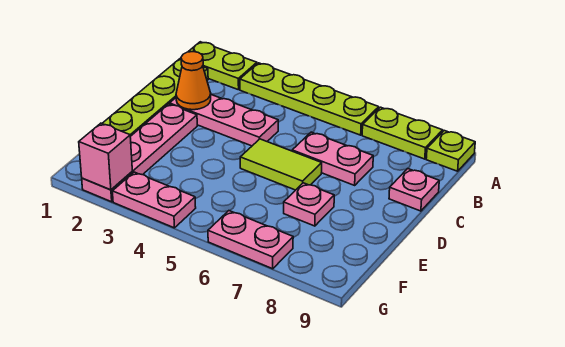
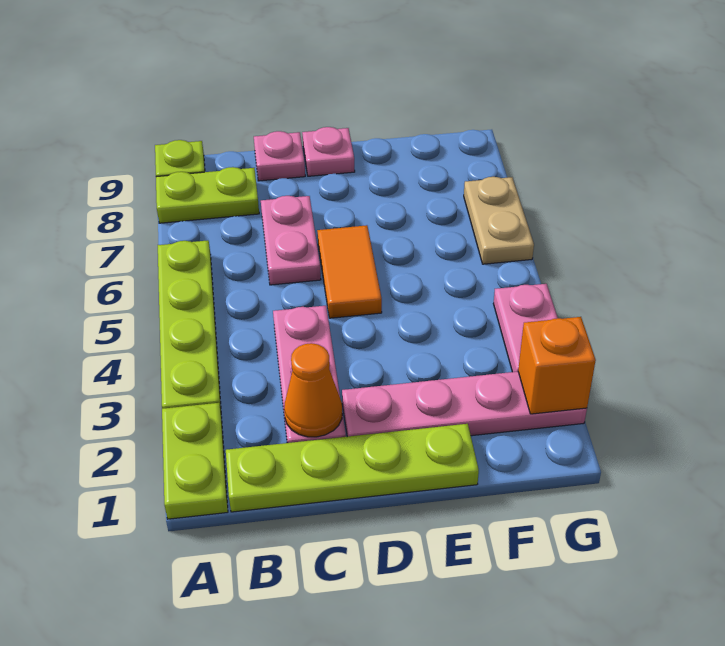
lime 1x2 plate [362,107,443,159] -> lime 1x2 plate turned to [156,167,259,223]
lime 1x2 tile [240,139,322,190] -> orange 1x2 tile [317,225,382,318]
pink 1x1 plate [284,183,334,226] -> pink 1x1 plate moved to [302,127,355,176]
pink 1x1 brick [79,123,132,190] -> orange 1x1 brick [518,317,596,414]
pink 1x2 plate [208,211,293,269] -> tan 1x2 plate [464,177,534,264]

